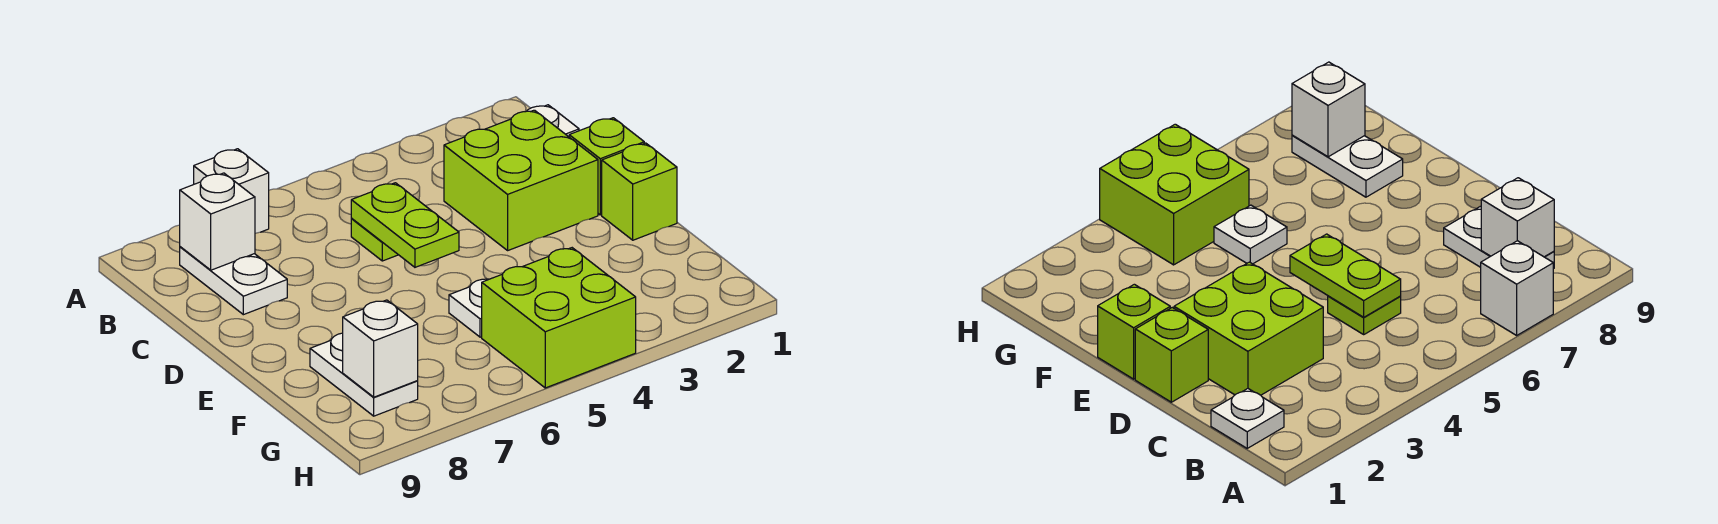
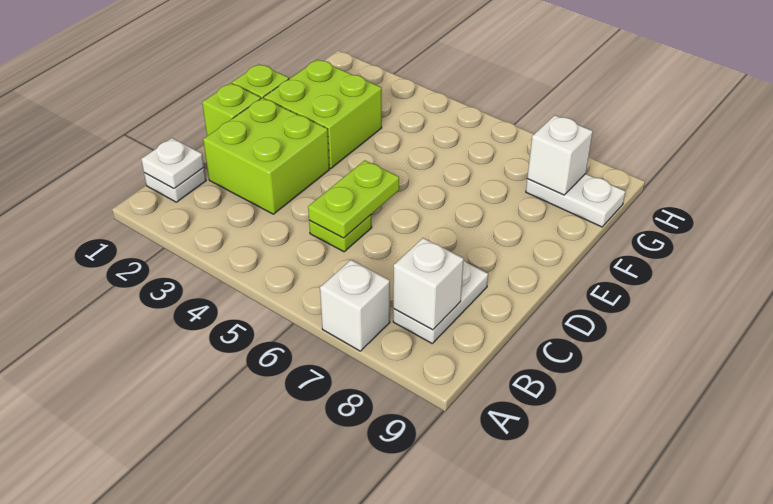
white 1x1 plate [449,279,489,337] -> white 1x1 plate moved to [141,138,204,188]
white 1x2 plate [310,333,418,416] -> white 1x2 plate turned to [526,174,625,227]
lime 2x2 brick [482,248,636,388] -> lime 2x2 brick moved to [264,60,382,169]

